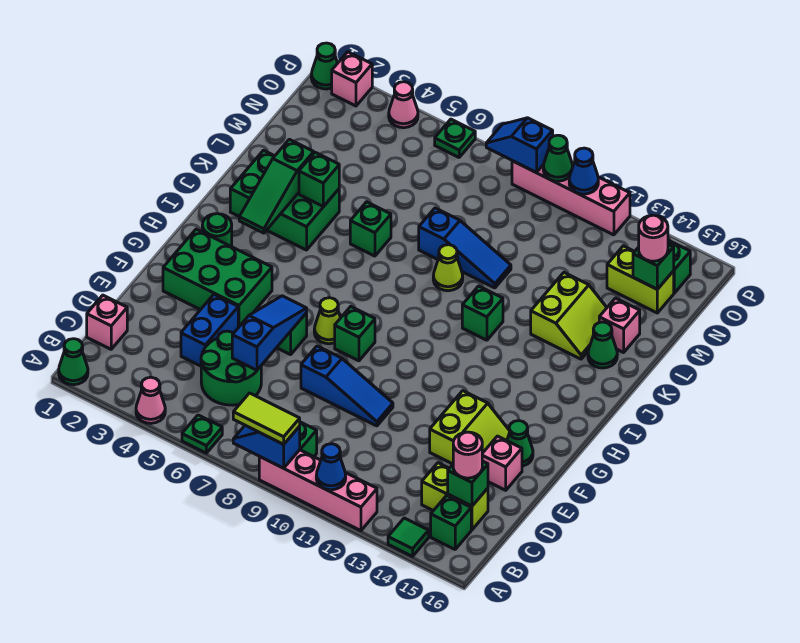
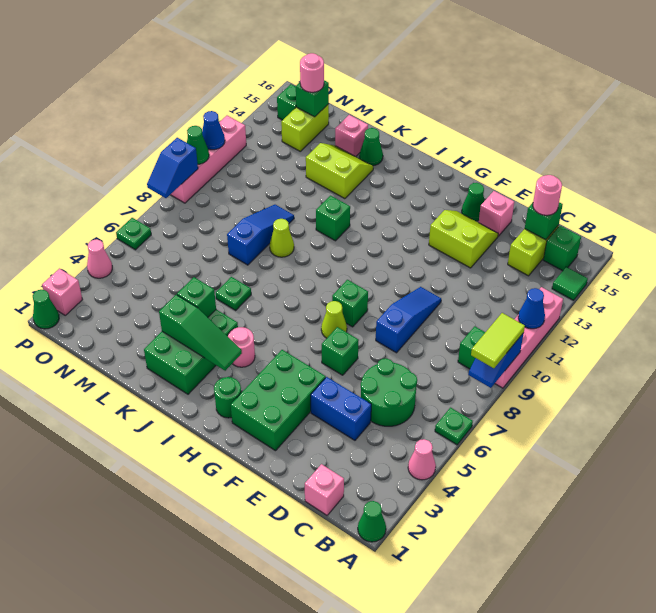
blue 1x3 slope [232,296,307,370] -> none
none -> pink 1x1 round brick [228,327,255,367]
green 1x1 brick [350,202,391,256] -> green 1x1 plate [216,277,251,310]

